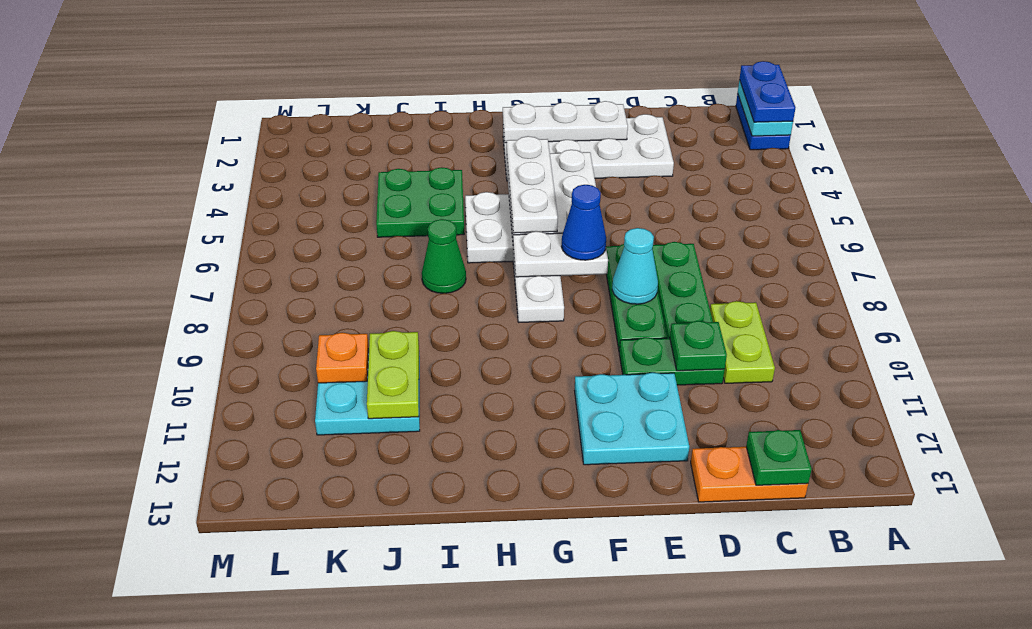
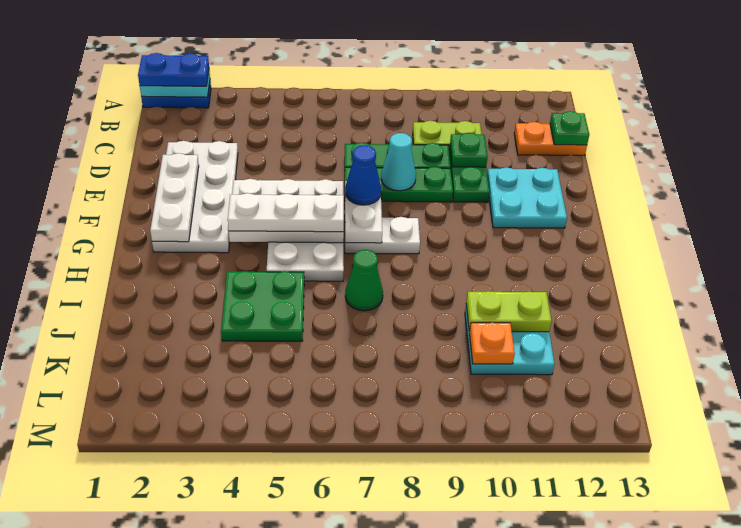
orange 1x2 plate [691,447,808,502] -> orange 1x2 plate turned to [514,122,587,156]

